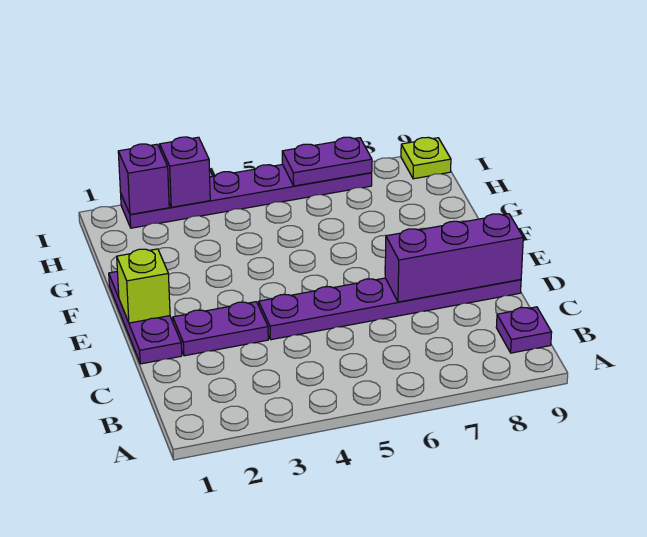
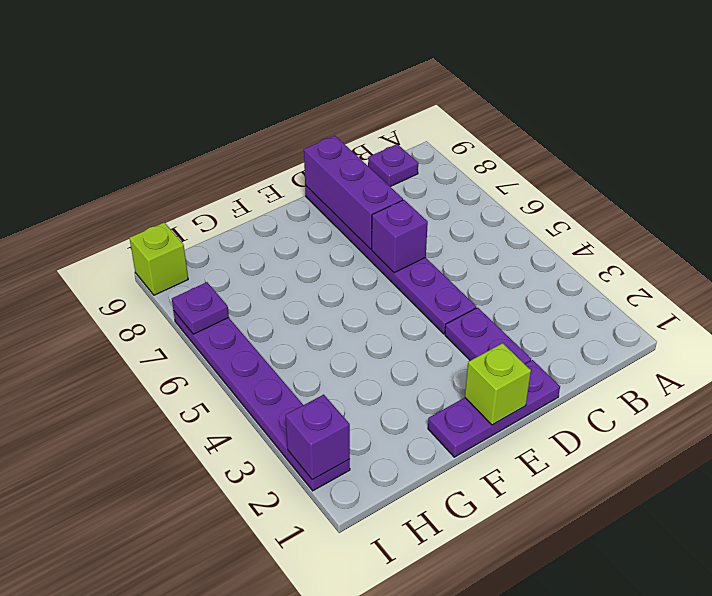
purple 1x1 brick [160,137,210,207] -> purple 1x1 brick moved to [372,200,428,273]
purple 1x2 plate [282,137,372,186] -> purple 1x1 plate [172,282,229,334]
lime 1x1 plate [401,137,451,179] -> lime 1x1 brick [130,222,188,295]

